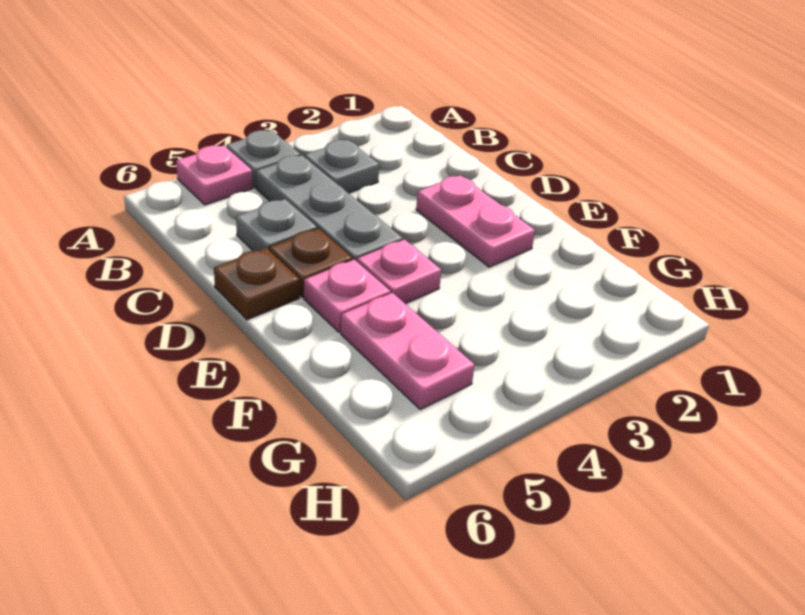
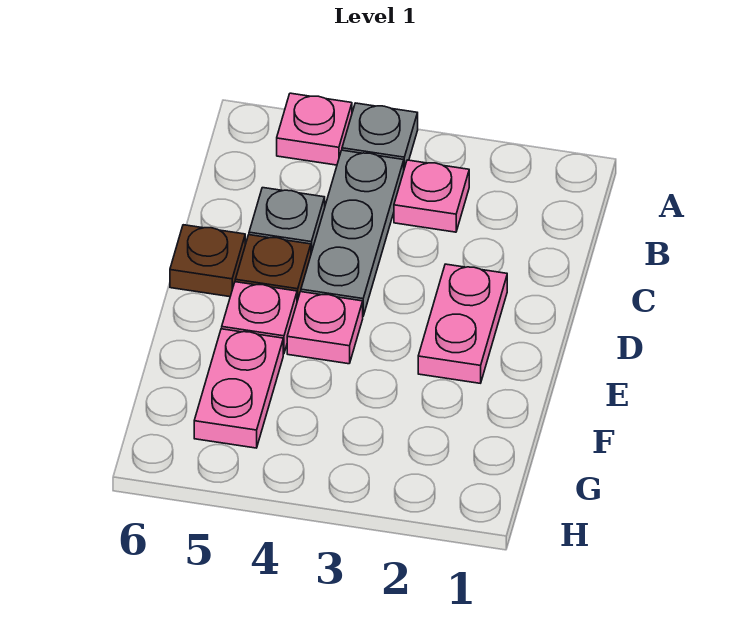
grey 1x1 plate [304,140,379,193] -> pink 1x1 plate [394,160,469,232]

